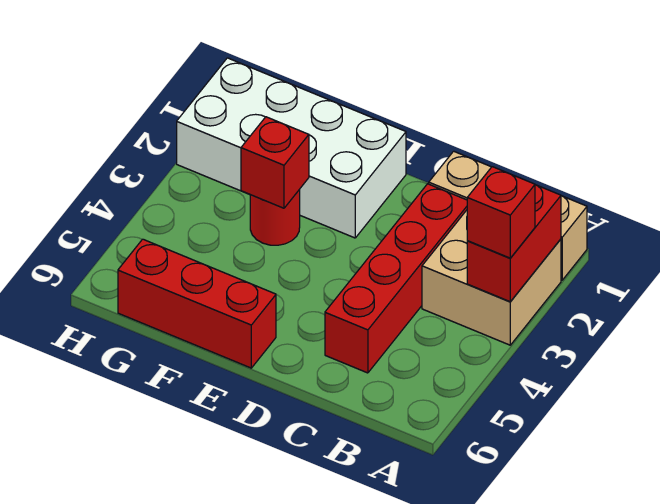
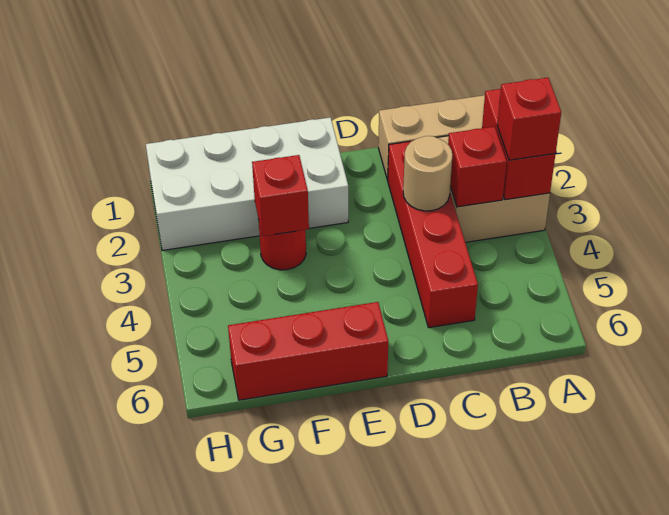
none -> red 1x1 brick [448,127,507,207]
none -> tan 1x1 round brick [403,136,452,211]

